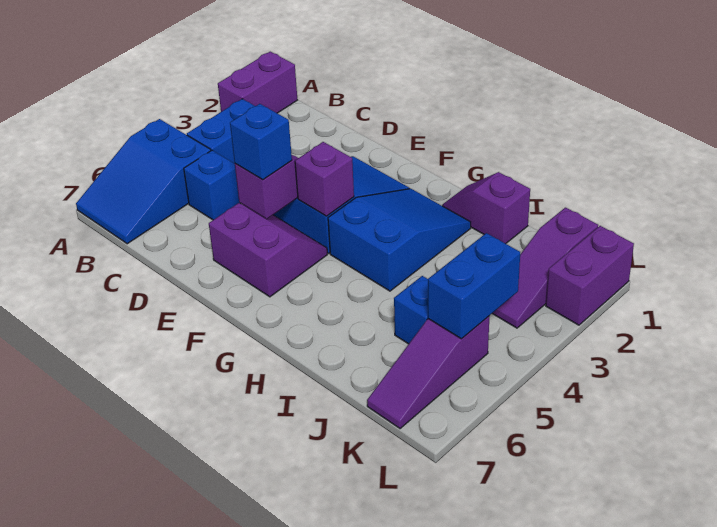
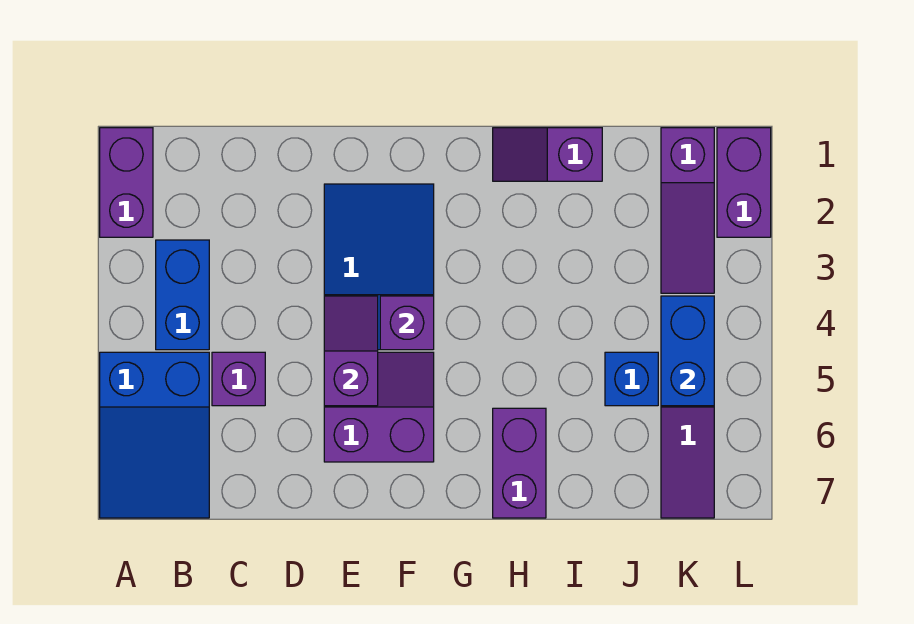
blue 1x1 brick [184,150,241,220] -> purple 1x1 brick [212,352,265,406]
blue 1x1 brick [230,104,292,180] -> none
blue 2x3 slope [328,189,471,291] -> none
none -> purple 1x2 brick [493,408,546,518]

